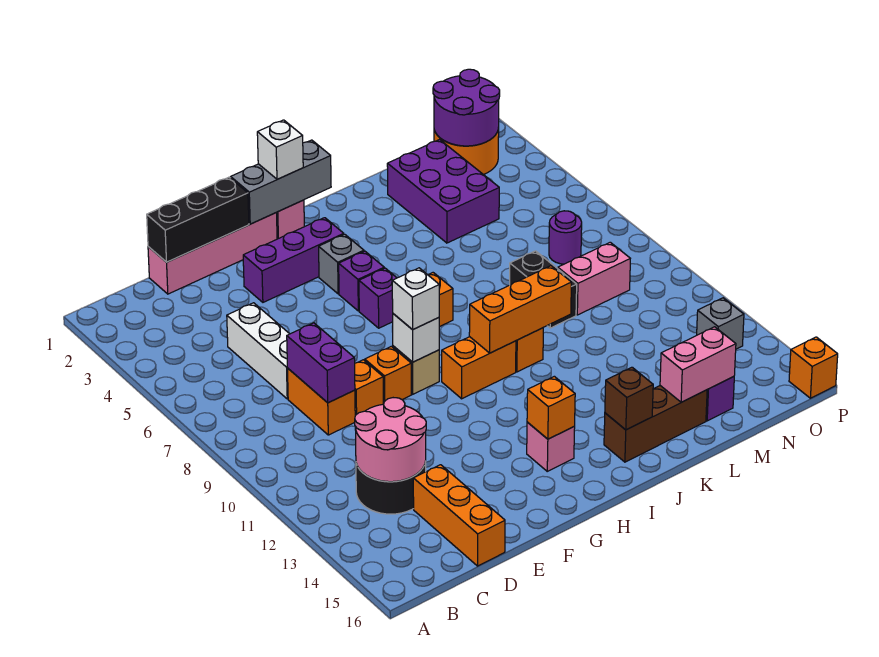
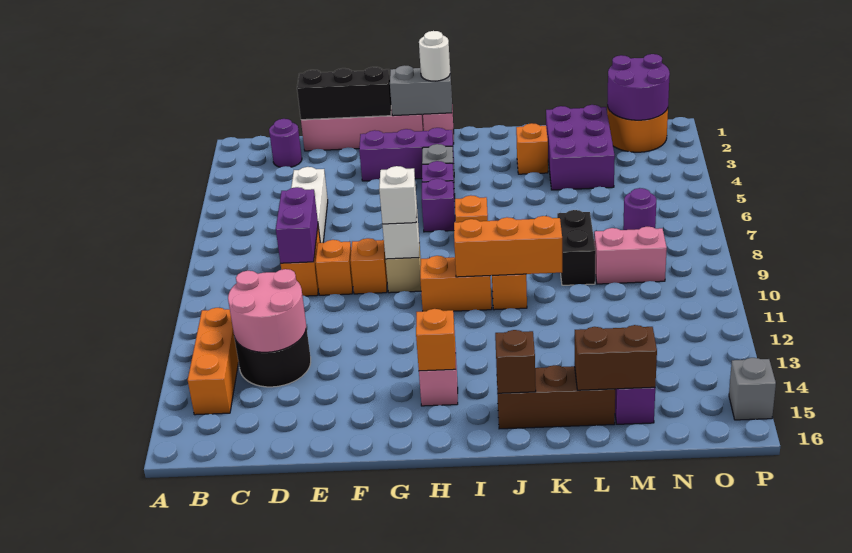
none -> purple 1x1 round brick [269,119,302,167]
orange 1x3 brick [413,465,505,566] -> orange 1x3 brick moved to [188,308,239,415]
grey 1x3 brick [231,140,331,224] -> grey 1x2 brick [390,65,452,116]
white 1x1 brick [257,120,303,179] -> white 1x1 round brick [419,31,450,81]
pink 1x2 brick [660,327,736,402] -> brown 1x2 brick [575,325,657,390]
grey 1x1 brick [697,298,744,349] -> grey 1x1 brick moved to [729,358,776,420]
orange 1x1 brick [789,337,838,398] -> orange 1x1 brick moved to [516,123,548,174]

